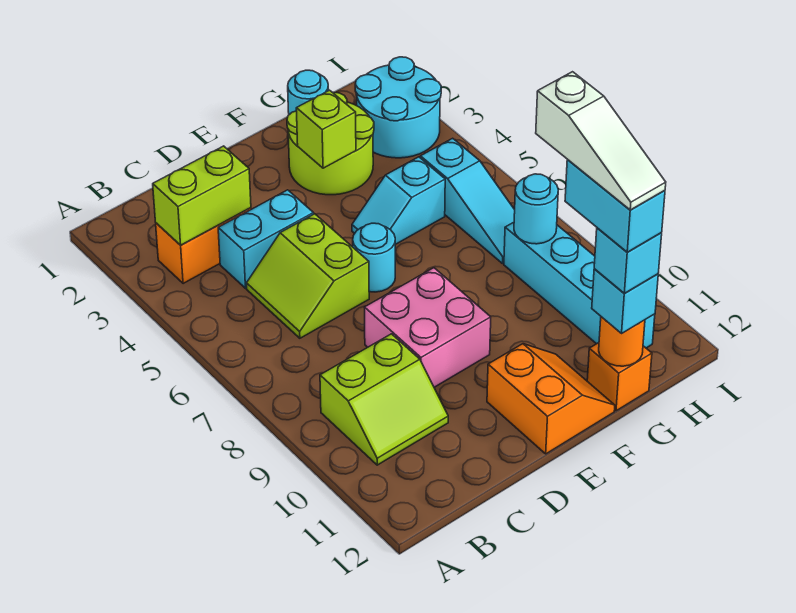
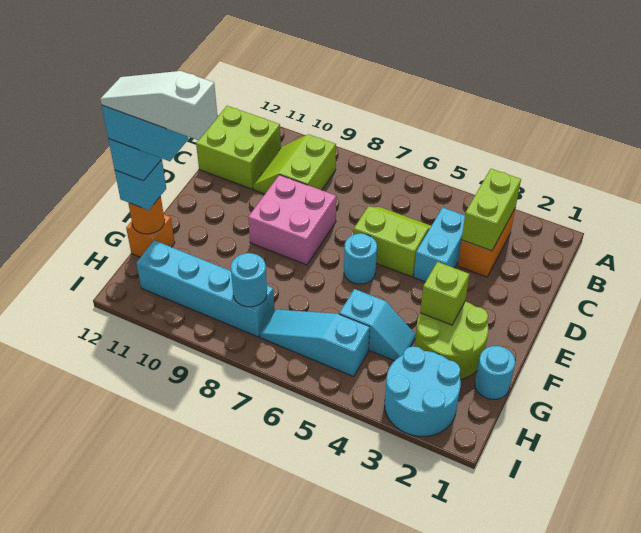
none -> lime 2x2 brick [196,106,281,189]
orange 2x2 slope [487,344,615,454] -> none
cyan 1x2 slope [352,157,445,244] -> cyan 1x2 slope turned to [339,289,416,361]

